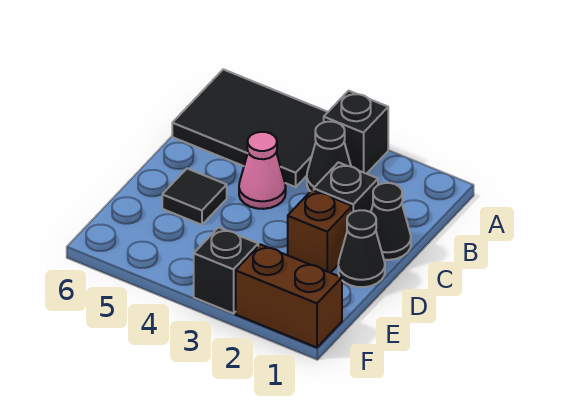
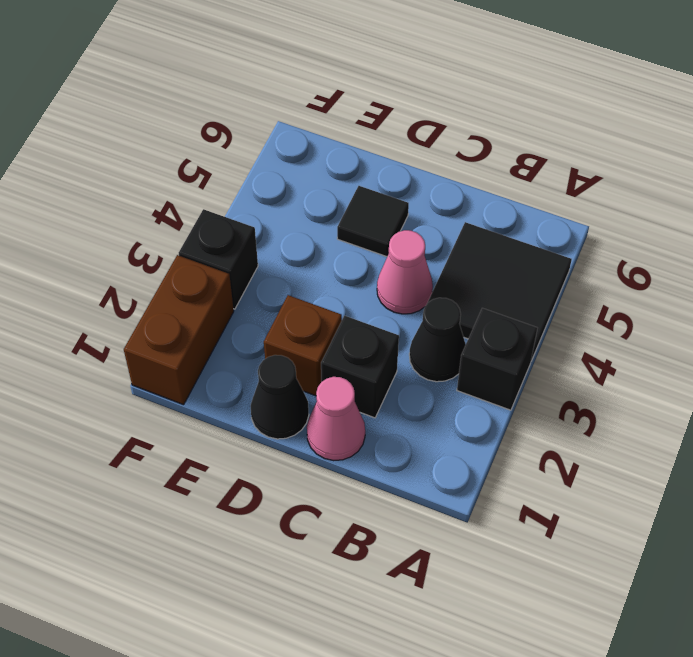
black 2x3 tile [172,69,328,187] -> black 2x2 tile [428,222,572,361]
black 1x1 cone [371,183,411,260] -> pink 1x1 cone [307,377,365,461]

